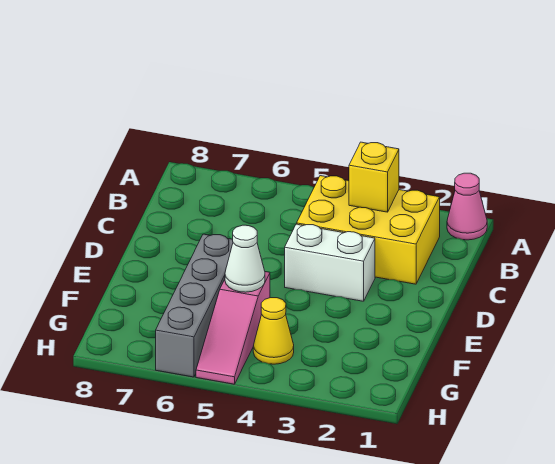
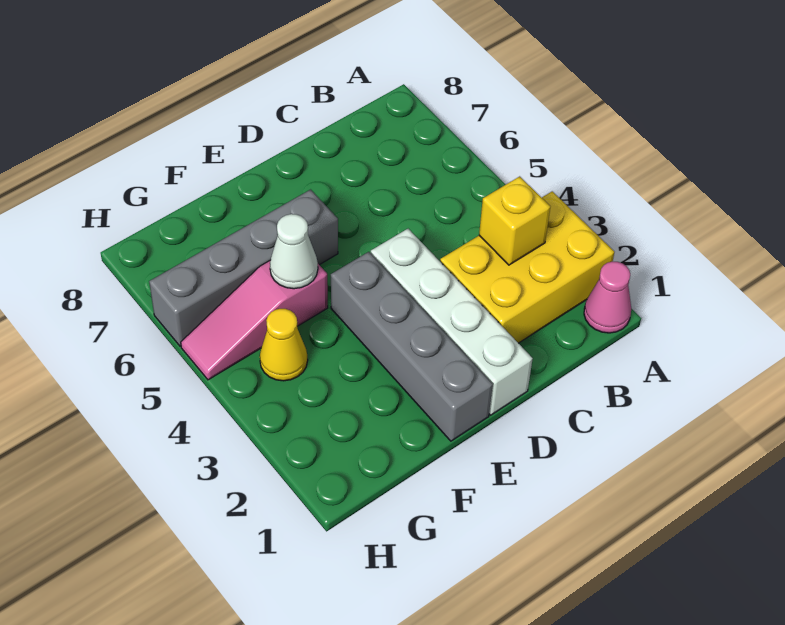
yellow 2x3 brick [297,176,440,284] -> yellow 2x3 brick turned to [440,191,614,343]
white 1x2 brick [285,224,375,301] -> white 1x4 brick [371,229,533,415]
none -> grey 1x4 brick [331,252,493,441]

